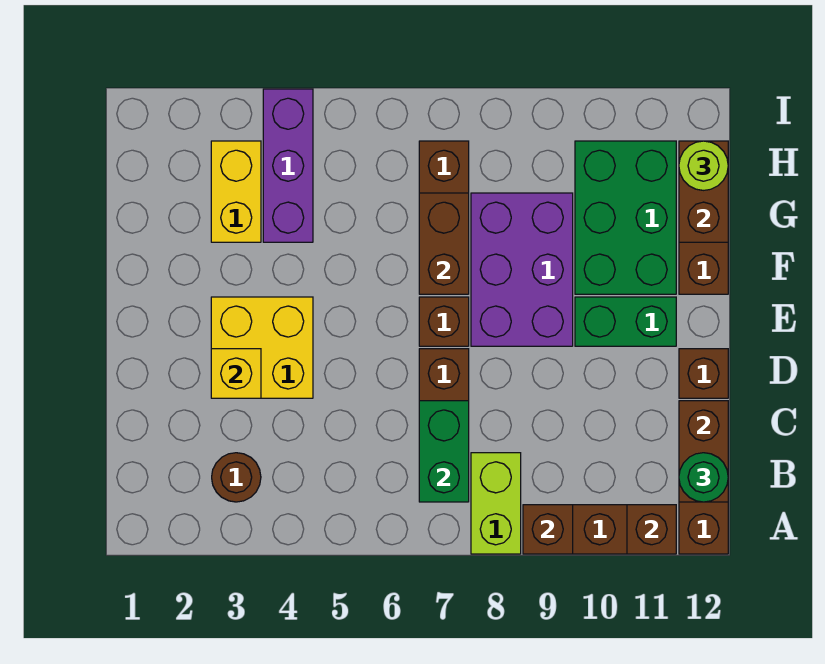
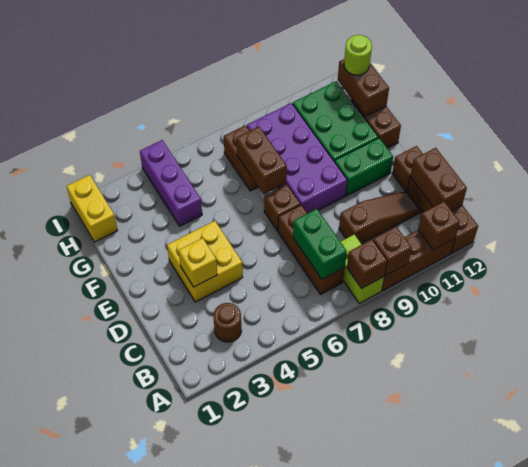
none -> brown 1x1 brick [347,240,387,289]
green 1x1 round brick [679,453,728,502] -> none
none -> brown 1x3 slope [339,191,421,244]
purple 2x3 brick [471,193,573,346] -> purple 2x4 brick [247,103,347,214]
yellow 1x2 brick [211,141,261,242] -> yellow 1x2 brick moved to [67,175,118,242]

